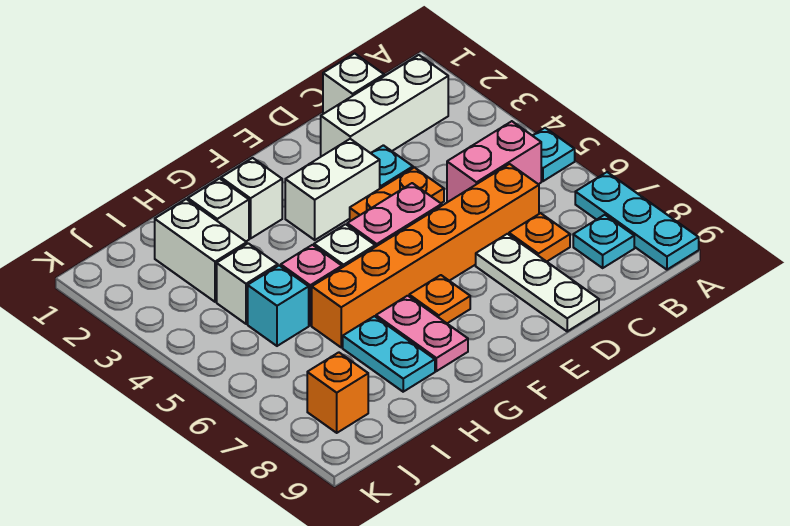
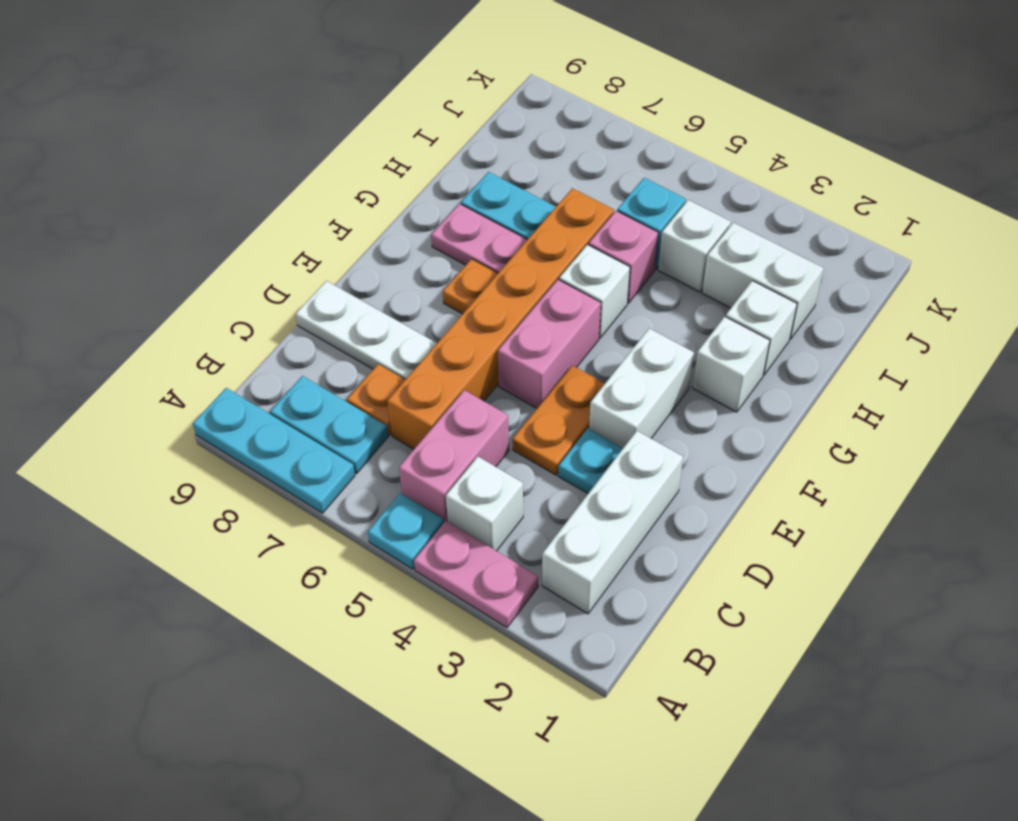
none -> pink 1x2 plate [414,521,538,628]
cyan 1x1 plate [573,215,634,268] -> cyan 1x2 plate [270,376,388,473]
white 1x1 brick [323,53,384,114] -> white 1x1 brick moved to [446,457,523,551]
orange 1x1 brick [307,352,368,433] -> none

